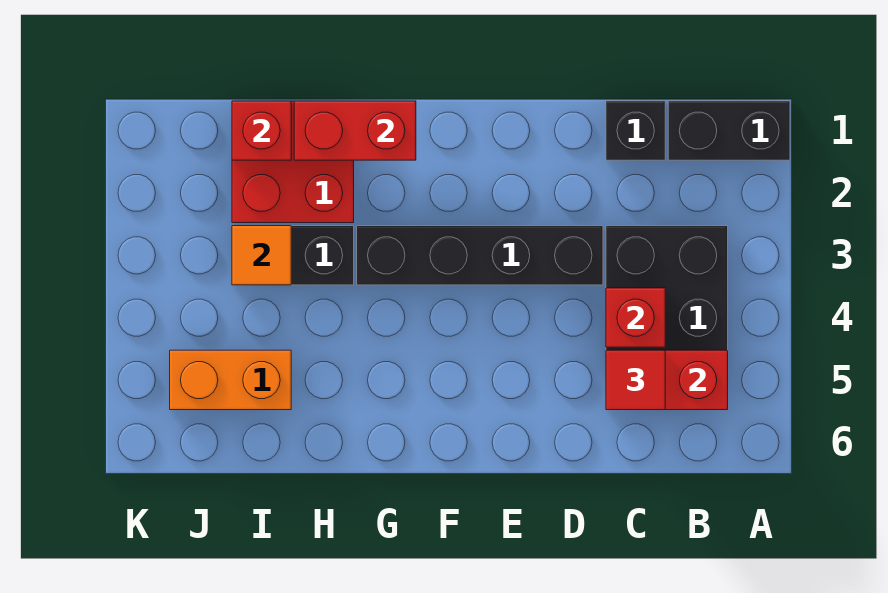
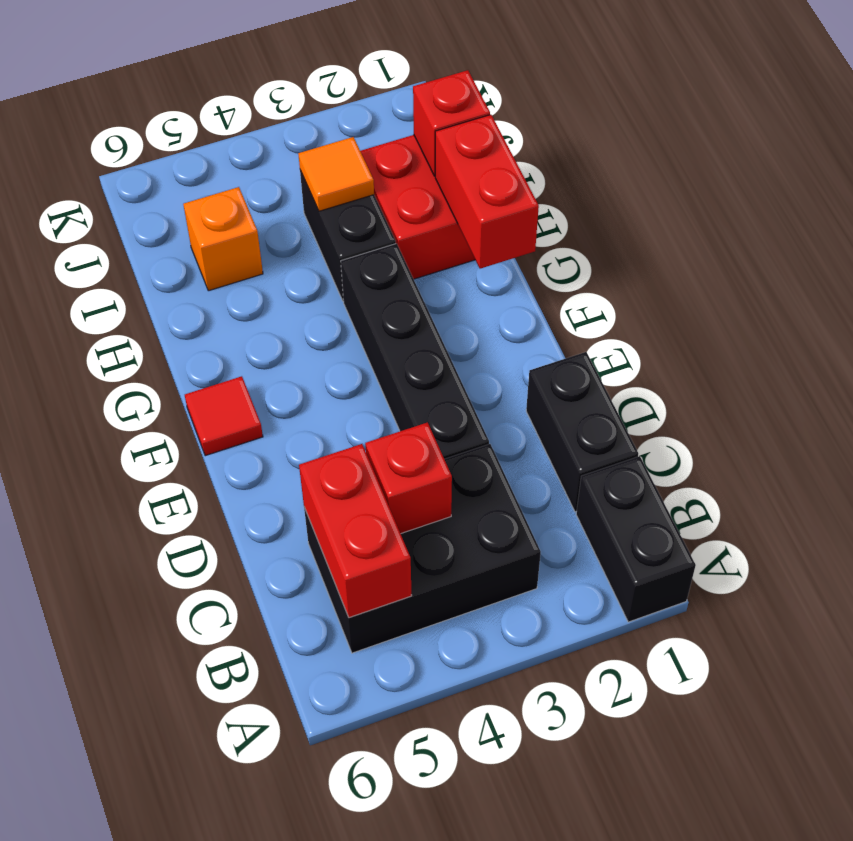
black 1x1 brick [606,101,665,160] -> black 1x2 brick [526,352,638,512]
red 1x1 tile [606,350,665,410] -> red 1x1 tile moved to [185,376,263,456]
orange 1x2 brick [170,350,291,410] -> orange 1x1 brick [183,187,263,291]

